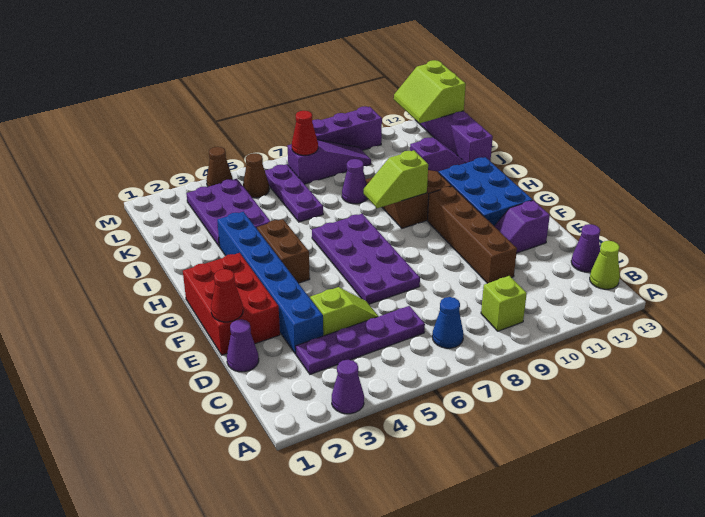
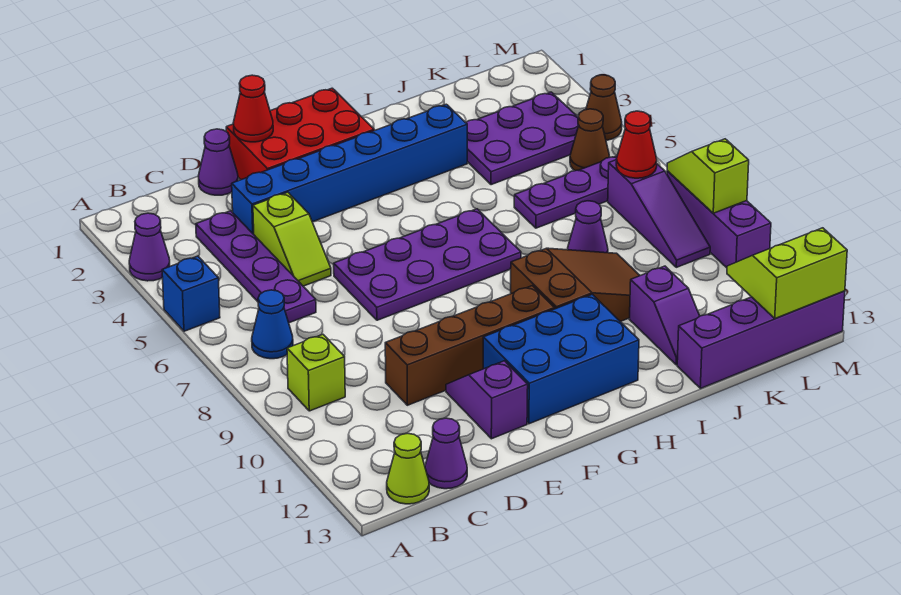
none -> blue 1x1 brick [162,256,220,331]
brown 1x2 brick [257,219,310,283] -> none
lime 1x2 slope [364,150,428,208] -> lime 1x2 slope moved to [667,139,749,213]

